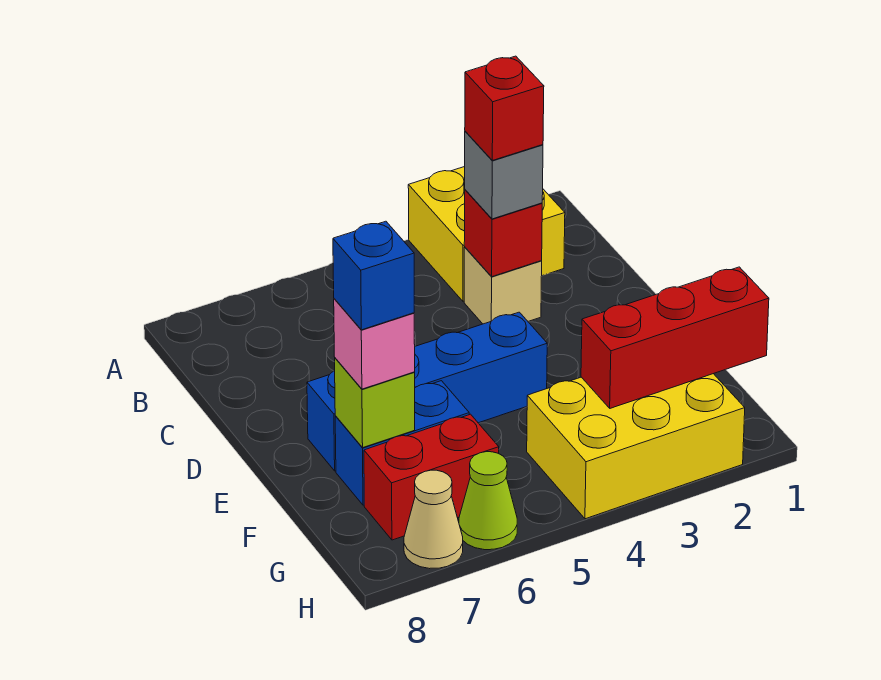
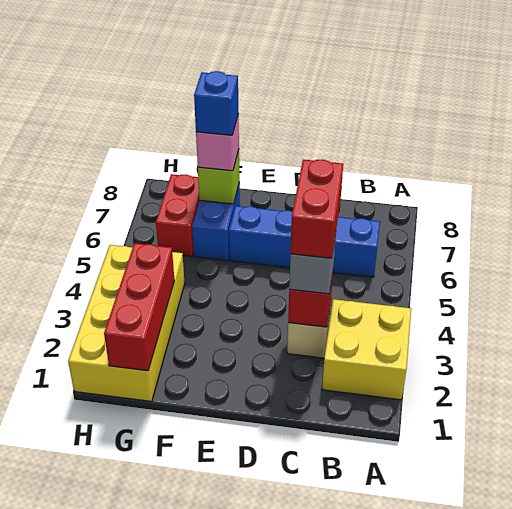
red 1x1 brick [465,56,544,160] -> red 1x2 brick [290,159,343,258]
blue 1x4 brick [307,312,547,471] -> blue 1x4 brick turned to [229,206,380,277]
yellow 2x3 brick [527,374,745,519] -> yellow 2x4 brick [68,245,185,402]
lime 1x1 cone [459,452,517,550] -> none
tan 1x1 cone [404,470,463,569] -> none

